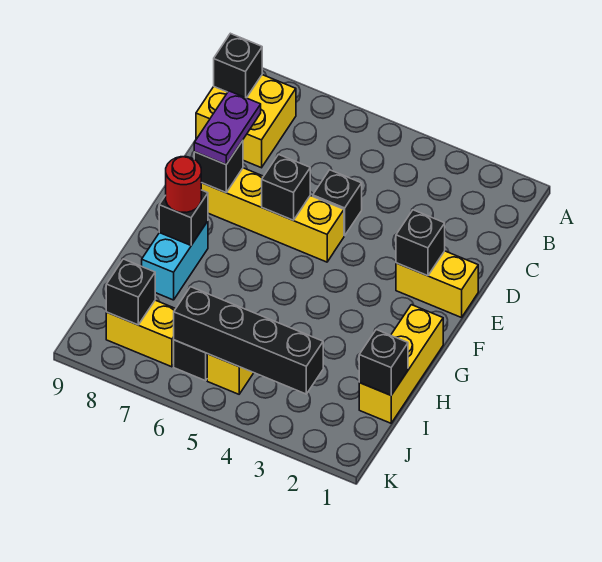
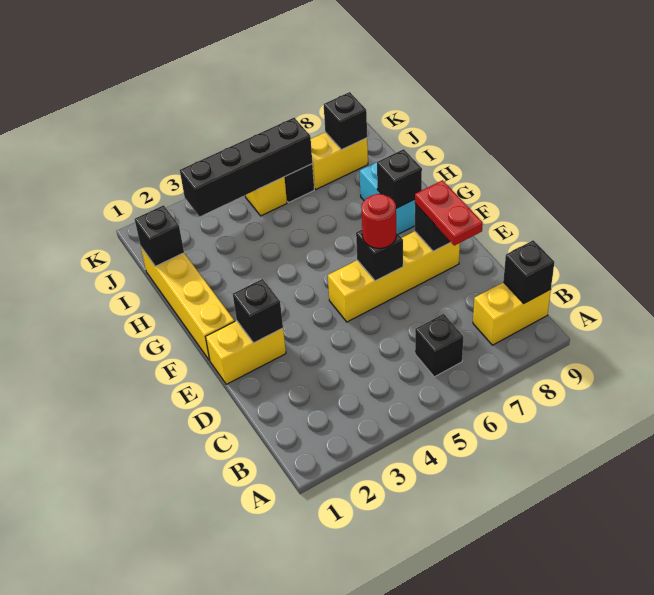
yellow 2x2 brick [196,75,296,168] -> yellow 1x2 brick [473,282,551,345]
black 1x1 brick [313,170,362,236] -> black 1x1 brick moved to [415,314,463,377]
purple 1x2 plate [194,91,261,164] -> red 1x2 plate [415,180,483,245]
yellow 1x3 brick [359,305,443,423] -> yellow 1x4 brick [141,247,235,360]
red 1x1 round brick [166,157,201,212] -> red 1x1 round brick moved to [361,194,396,248]

